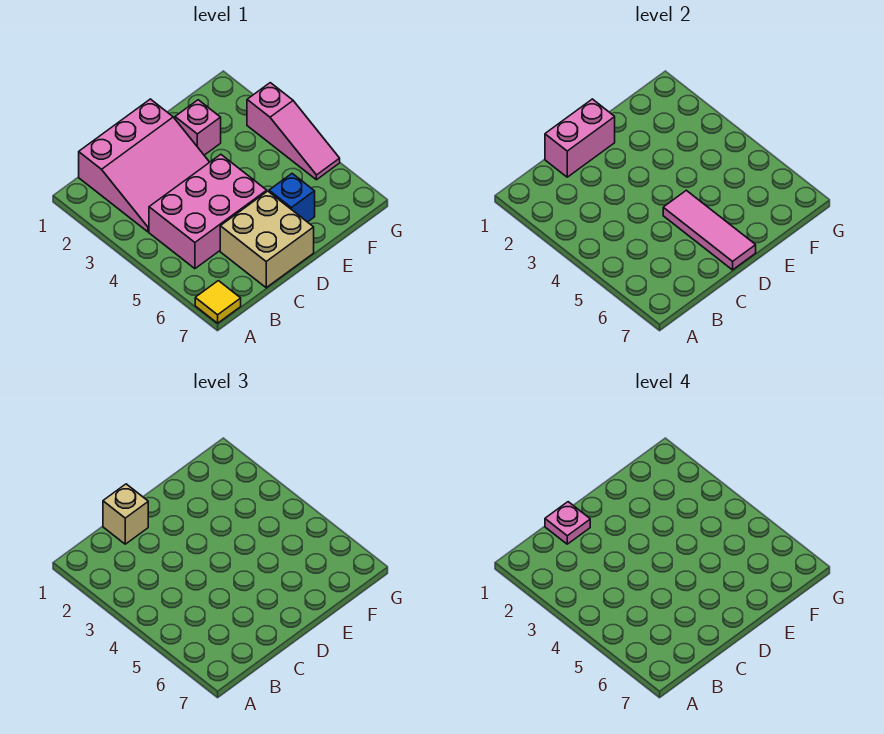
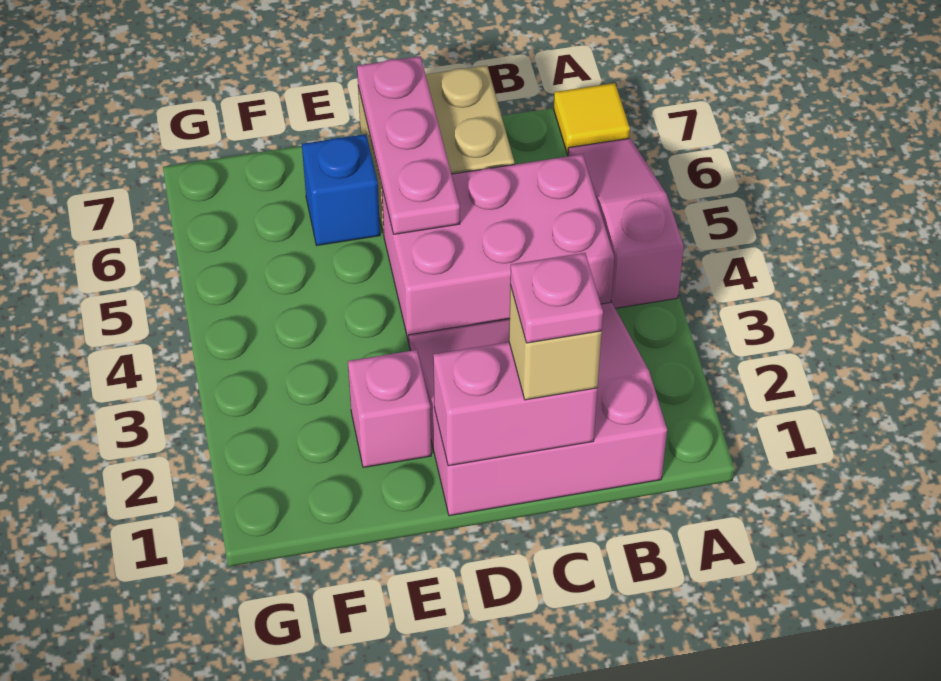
pink 1x3 tile [663,190,756,270] -> pink 1x3 plate [357,56,460,234]
pink 1x3 slope [247,83,340,180] -> pink 1x3 slope moved to [568,138,684,308]

